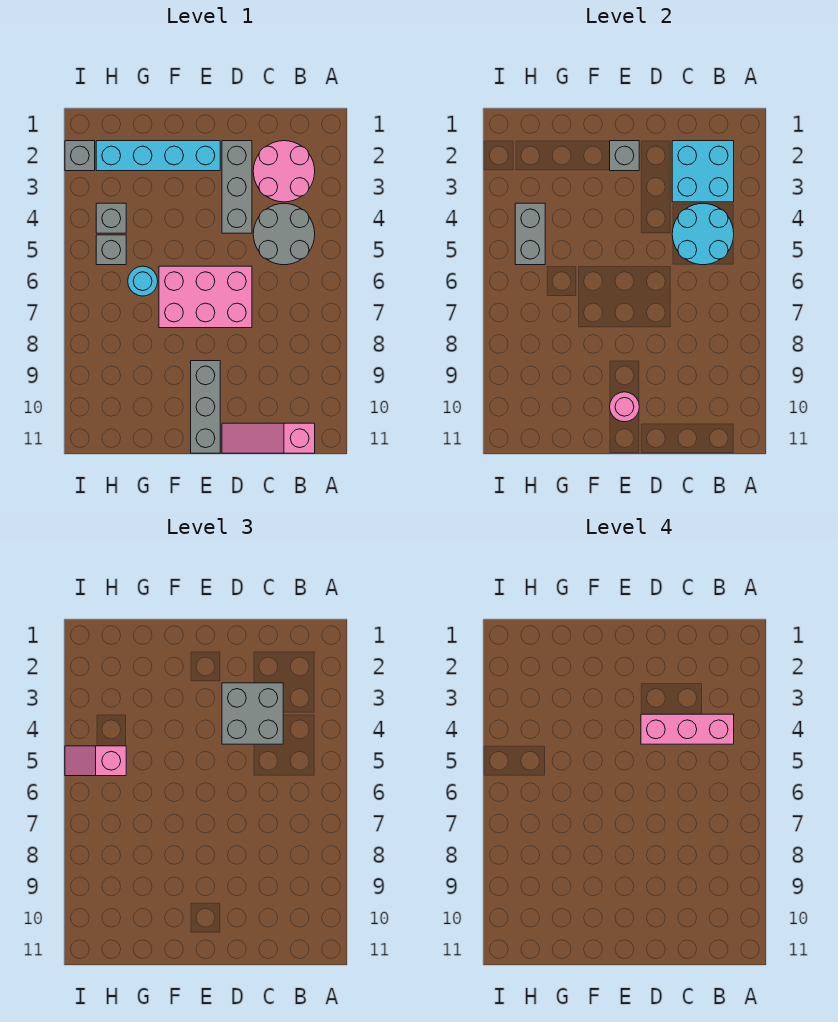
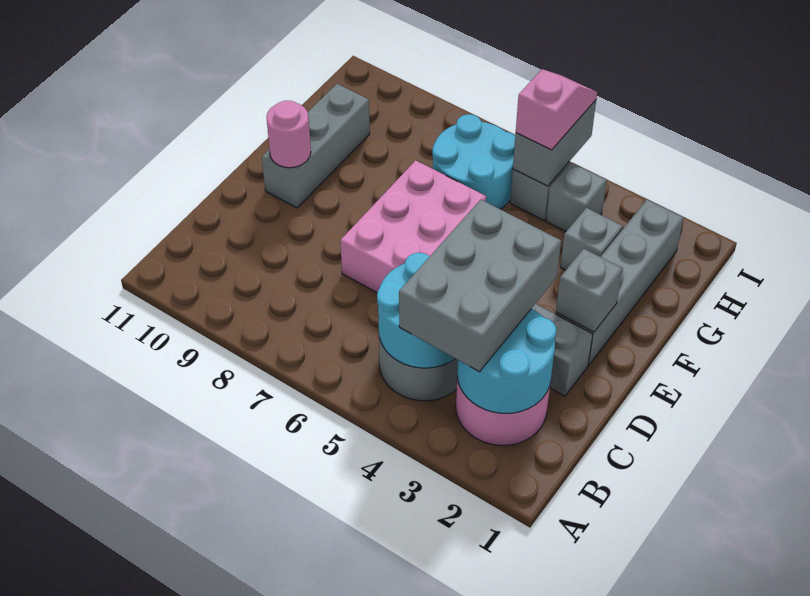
cyan 2x2 brick [672,141,734,202] -> cyan 2x2 round brick [457,309,556,414]
pink 1x3 brick [641,714,734,744] -> none
pink 1x3 slope [222,423,315,453] -> none
grey 2x2 brick [222,683,283,744] -> grey 2x3 brick [399,200,561,372]
cyan 1x4 brick [96,141,220,171] -> grey 1x4 brick [556,200,684,365]
grey 1x3 brick [191,361,220,453] -> grey 1x3 brick turned to [262,84,370,208]
cyan 1x1 round brick [128,266,158,296] -> cyan 2x2 round brick [432,114,515,209]
grey 1x2 brick [515,203,545,265] -> grey 1x2 brick turned to [513,100,596,186]
grey 1x1 brick [65,141,95,171] -> grey 1x1 brick moved to [560,208,623,270]

